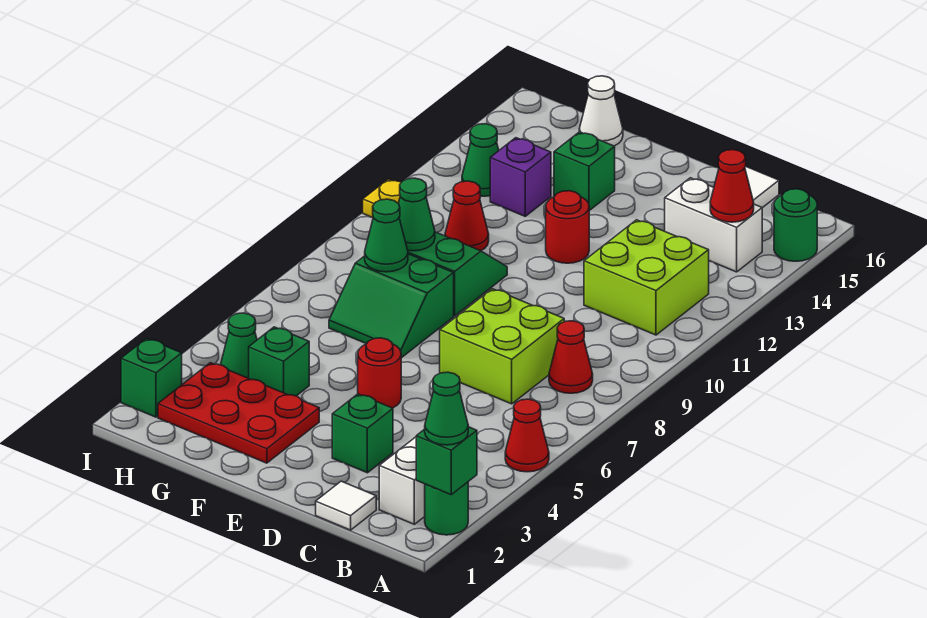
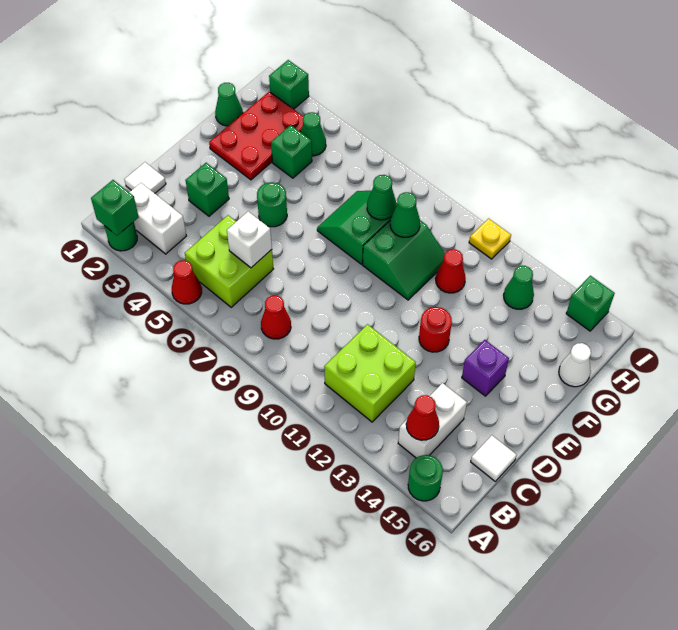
green 1x1 cone [425,372,468,445] -> green 1x1 cone moved to [215,83,243,126]
none -> white 1x1 brick [227,211,272,268]
lime 2x2 brick [440,289,564,404] -> lime 2x2 brick moved to [185,215,273,307]
red 1x1 round brick [358,338,401,408] -> green 1x1 round brick [257,182,287,227]
green 1x1 brick [554,132,615,211] -> green 1x1 brick moved to [566,276,615,331]
purple 1x1 brick [490,138,551,216] -> purple 1x1 brick moved to [462,340,509,396]

